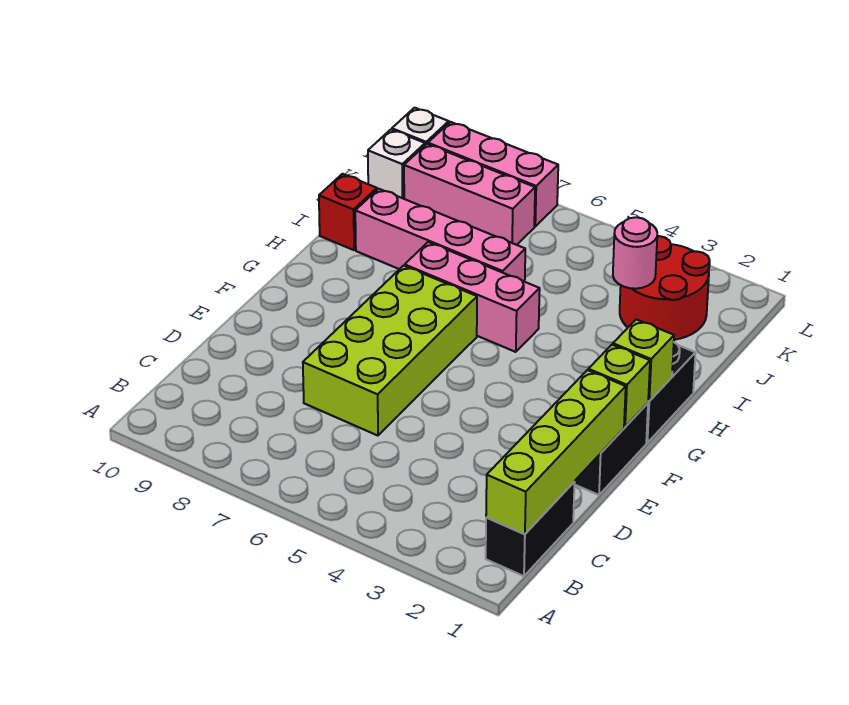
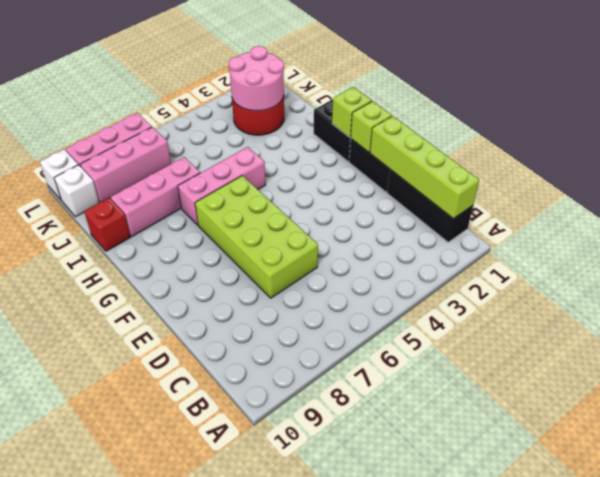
black 1x2 brick [486,482,575,576] -> black 1x3 brick [387,170,473,242]
pink 1x4 brick [355,189,525,282] -> pink 1x3 brick [111,157,200,236]
pink 1x1 round brick [613,217,657,289] -> pink 2x2 round brick [228,46,284,111]

